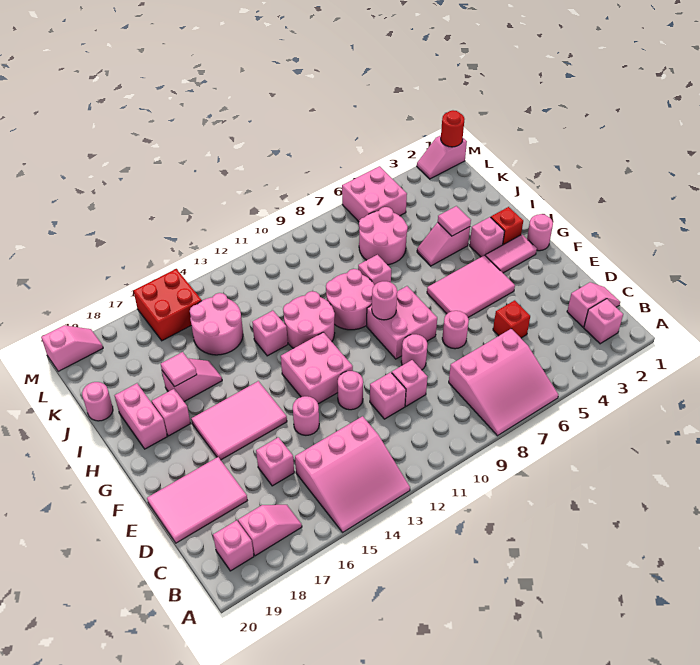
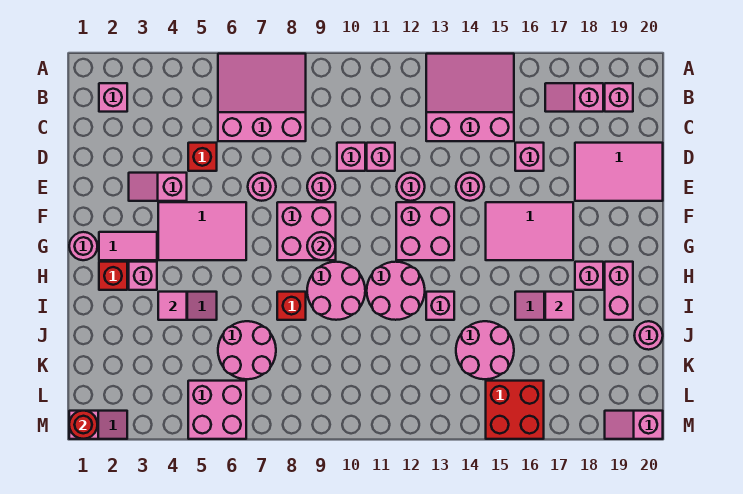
pink 1x2 slope [567,282,620,327] -> pink 1x2 slope moved to [129,173,187,201]
pink 1x1 brick [358,255,391,285] -> red 1x1 brick [277,292,306,320]

